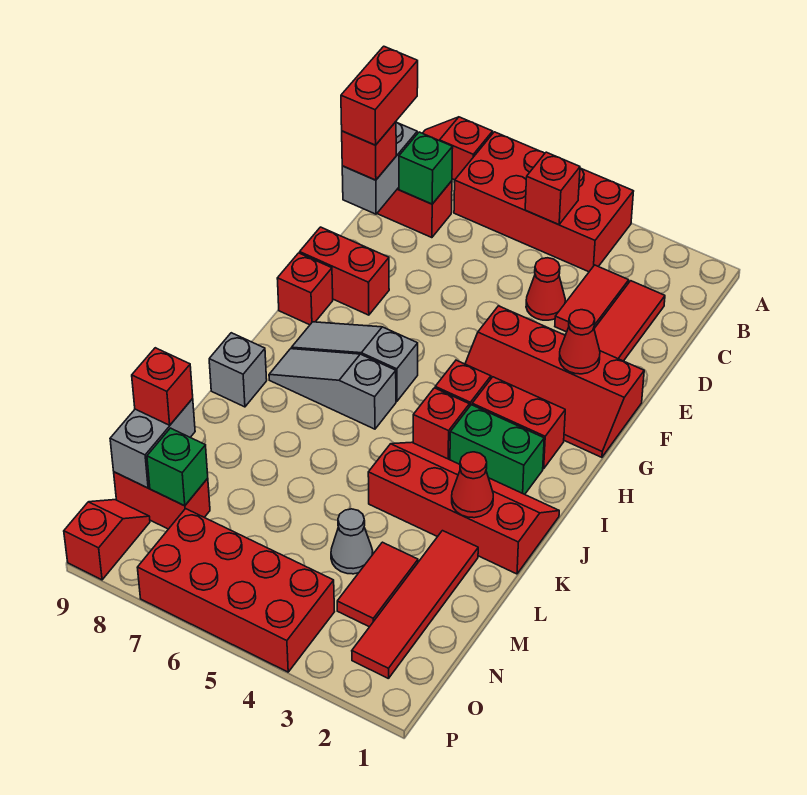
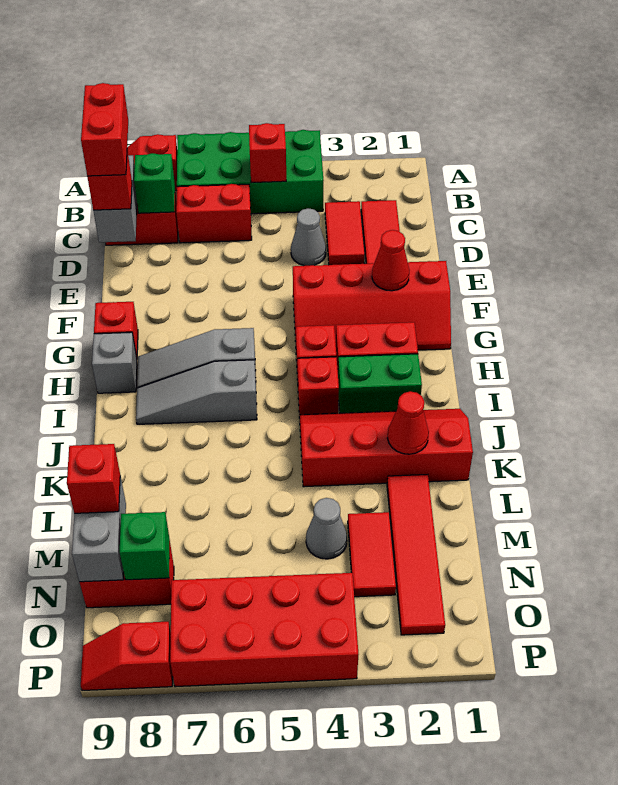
red 2x4 brick [454,132,634,272] -> green 2x4 brick [177,130,324,214]
red 1x1 cone [526,258,565,320] -> grey 1x1 cone [291,208,326,266]
red 1x2 brick [300,227,389,315] -> red 1x2 brick moved to [176,184,252,243]
grey 1x1 brick [209,333,267,407] -> grey 1x1 brick moved to [92,332,137,393]
red 1x2 slope [64,500,150,580] -> red 1x2 slope turned to [81,622,173,691]

